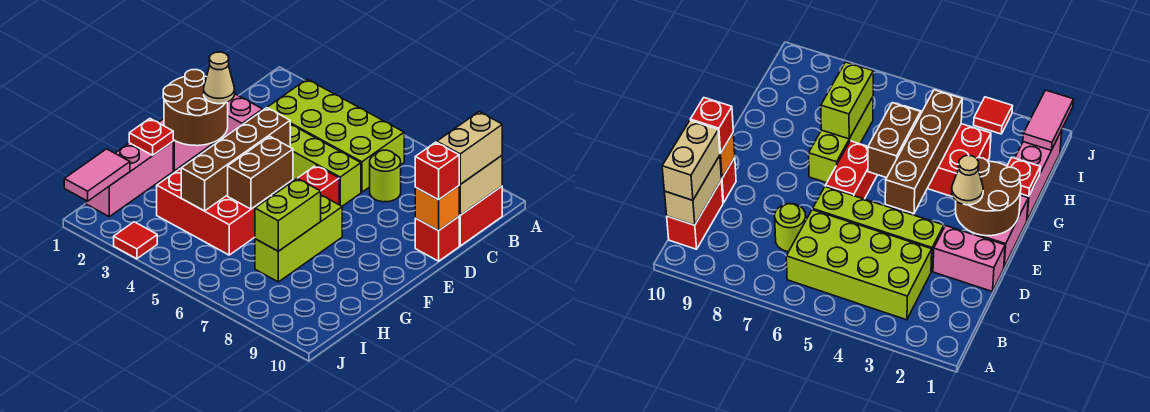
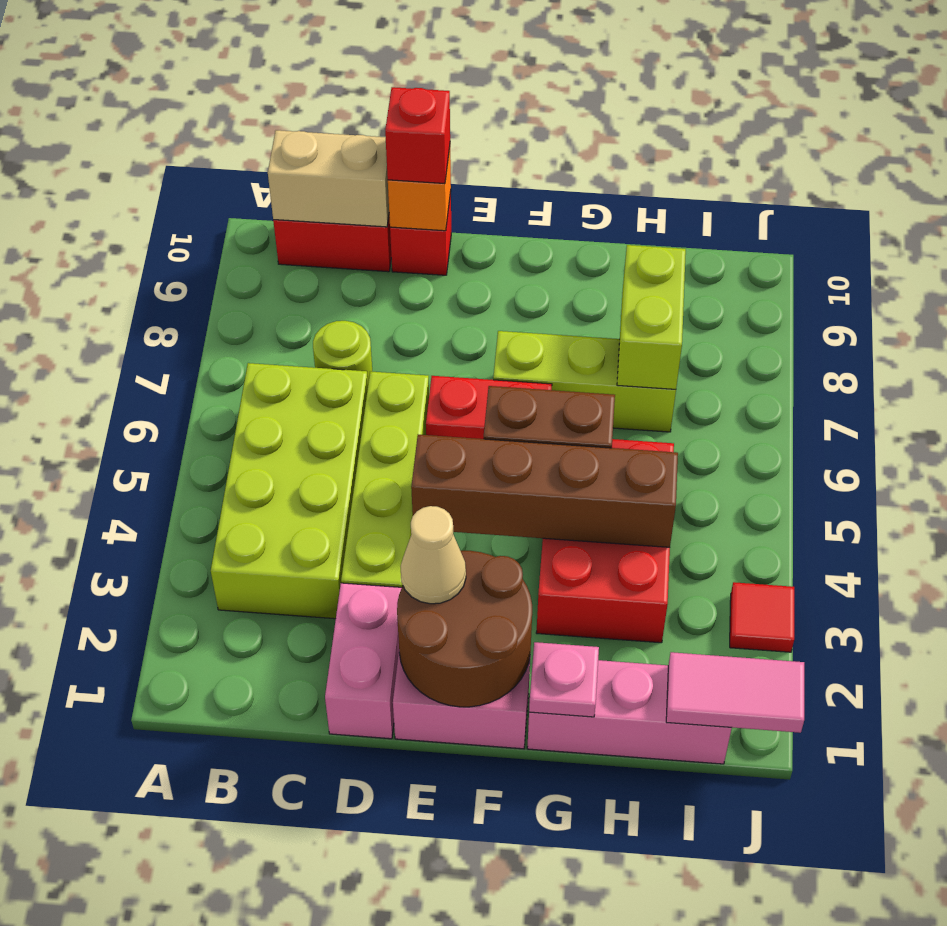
tan 1x2 brick [437,112,502,184] -> none
red 1x1 plate [129,119,173,155] -> pink 1x1 plate [529,642,599,717]
lime 1x2 brick [255,178,321,251] -> lime 1x2 brick turned to [617,245,686,389]

